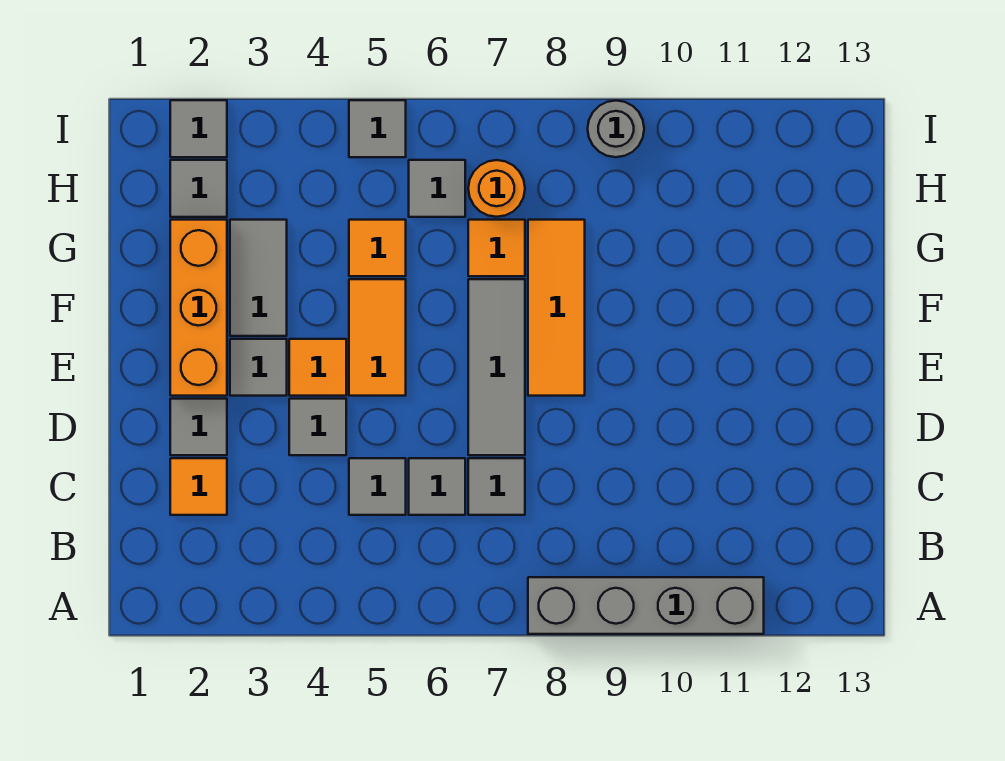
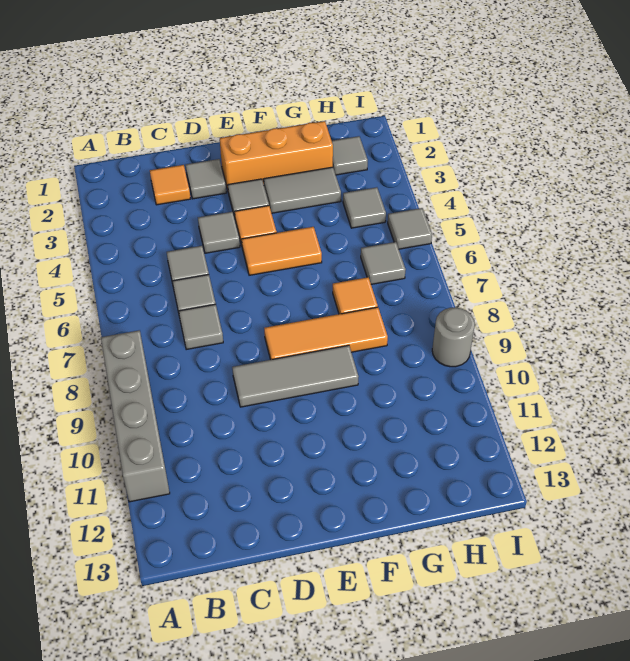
grey 1x3 tile [468,279,525,455] -> grey 1x3 tile moved to [232,345,359,407]
orange 1x1 tile [349,220,406,276] -> none
orange 1x1 round brick [468,160,525,217] -> none
grey 1x1 tile [170,100,227,157] -> grey 1x1 tile moved to [343,187,386,228]

